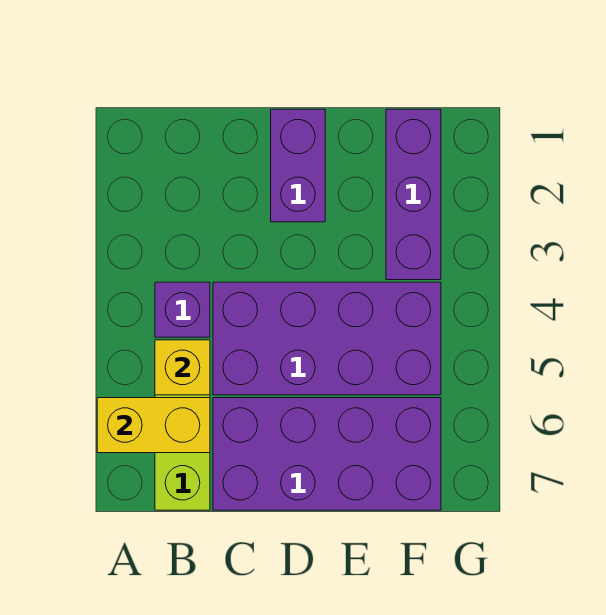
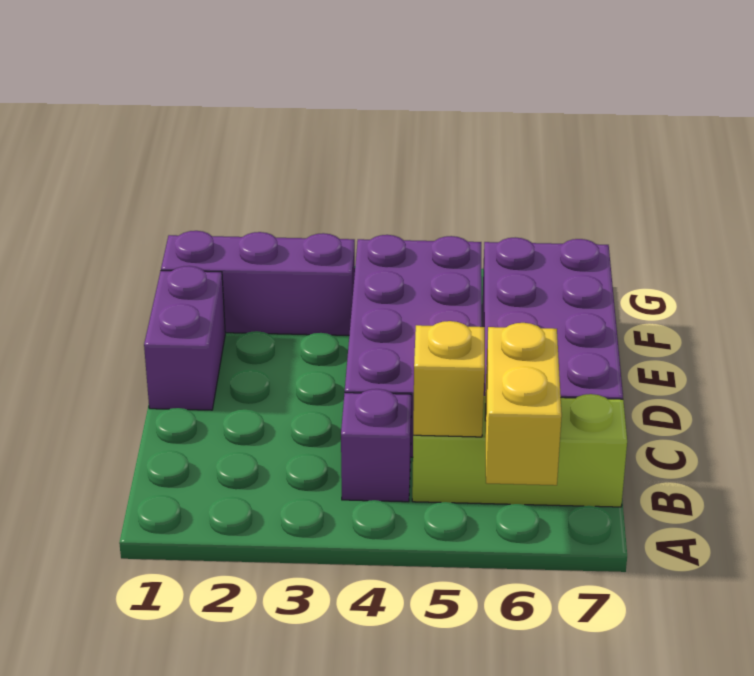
purple 1x2 brick [271,109,325,222] -> purple 1x2 brick turned to [144,266,225,410]

